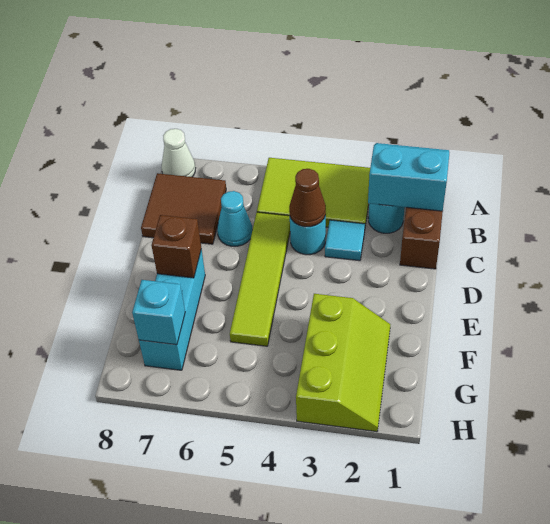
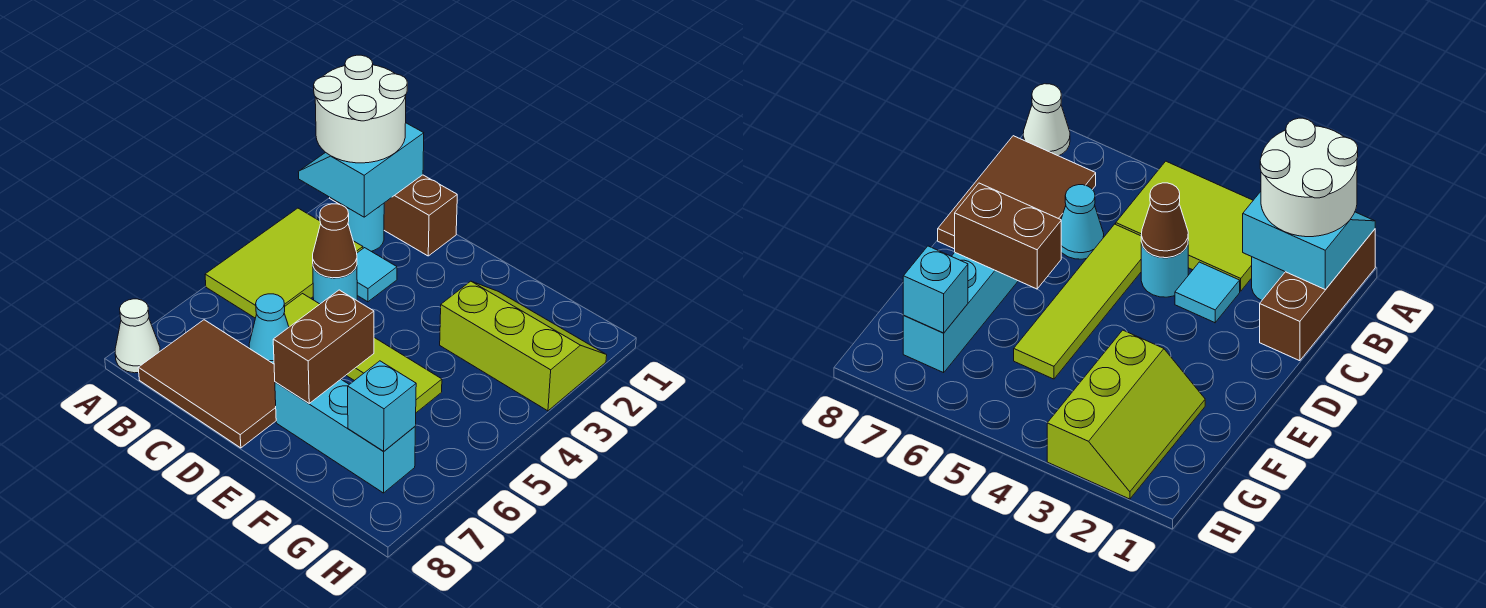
none -> white 2x2 round brick [314,55,407,163]
brown 2x2 tile [141,173,226,244] -> brown 2x3 tile [138,320,276,448]
brown 1x1 brick [151,215,201,278] -> brown 1x2 brick [273,290,374,403]

